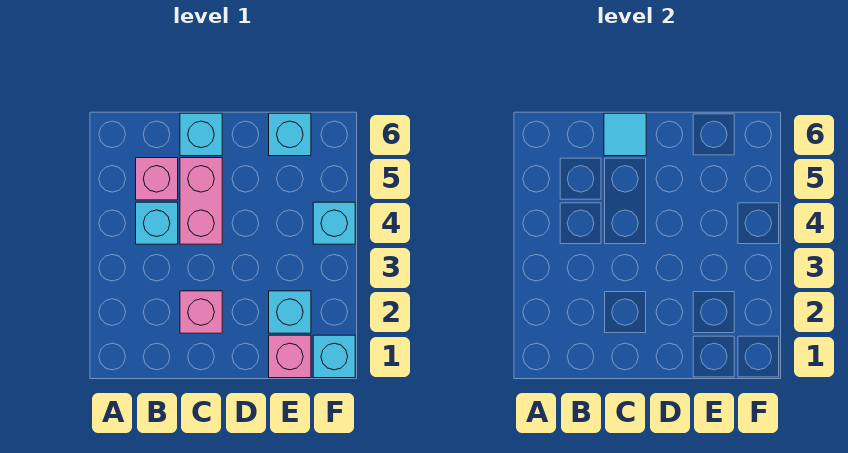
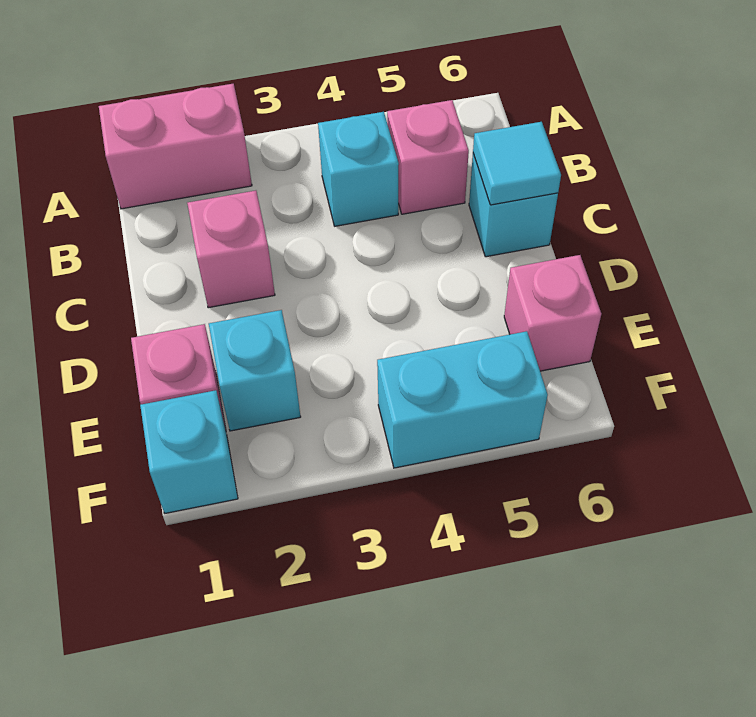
pink 1x2 brick [180,158,222,244] -> pink 1x2 brick moved to [99,84,252,209]
cyan 1x1 brick [269,113,311,156] -> pink 1x1 brick [504,255,601,371]
cyan 1x1 brick [313,202,355,244] -> cyan 1x2 brick [377,331,548,468]

